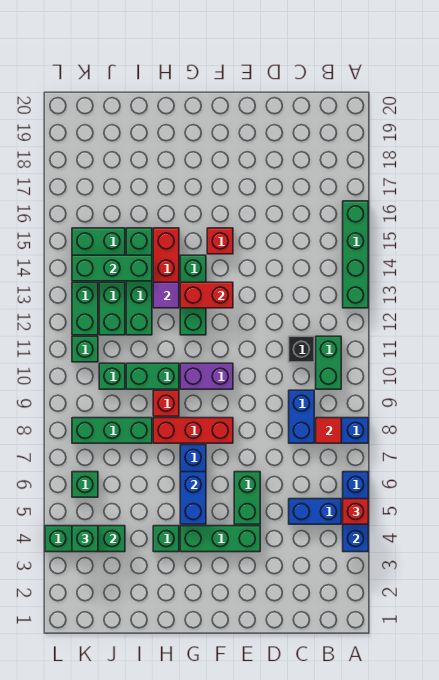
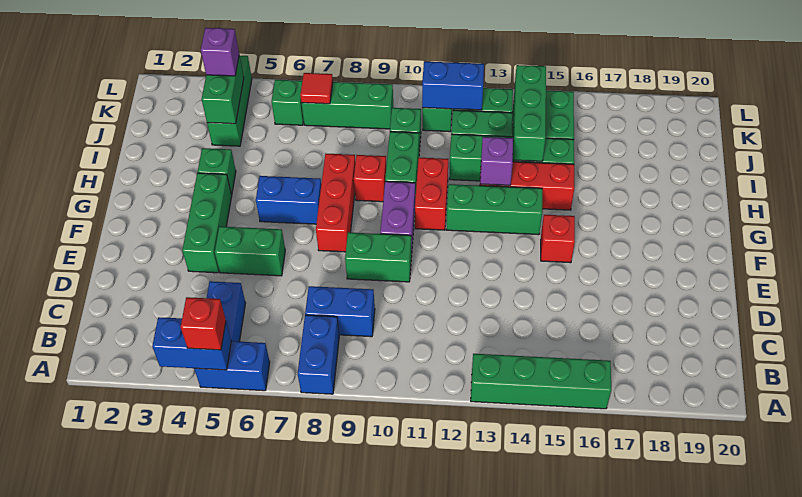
red 1x1 tile [316,418,341,443] -> red 1x1 tile moved to [300,73,333,104]
green 1x2 brick [316,336,341,389] -> green 1x2 brick moved to [345,232,412,282]
black 1x1 brick [289,336,314,362] -> none
red 1x2 brick [180,282,233,308] -> red 1x2 brick moved to [415,158,448,230]
blue 1x2 brick [180,472,206,524] -> blue 1x2 brick moved to [422,61,484,110]
purple 1x1 tile [153,282,179,308] -> purple 1x1 brick [480,137,513,185]
green 1x3 brick [72,418,152,443] -> green 1x3 brick turned to [302,82,393,129]
green 1x1 brick [72,526,98,552] -> purple 1x1 brick [201,28,239,76]

